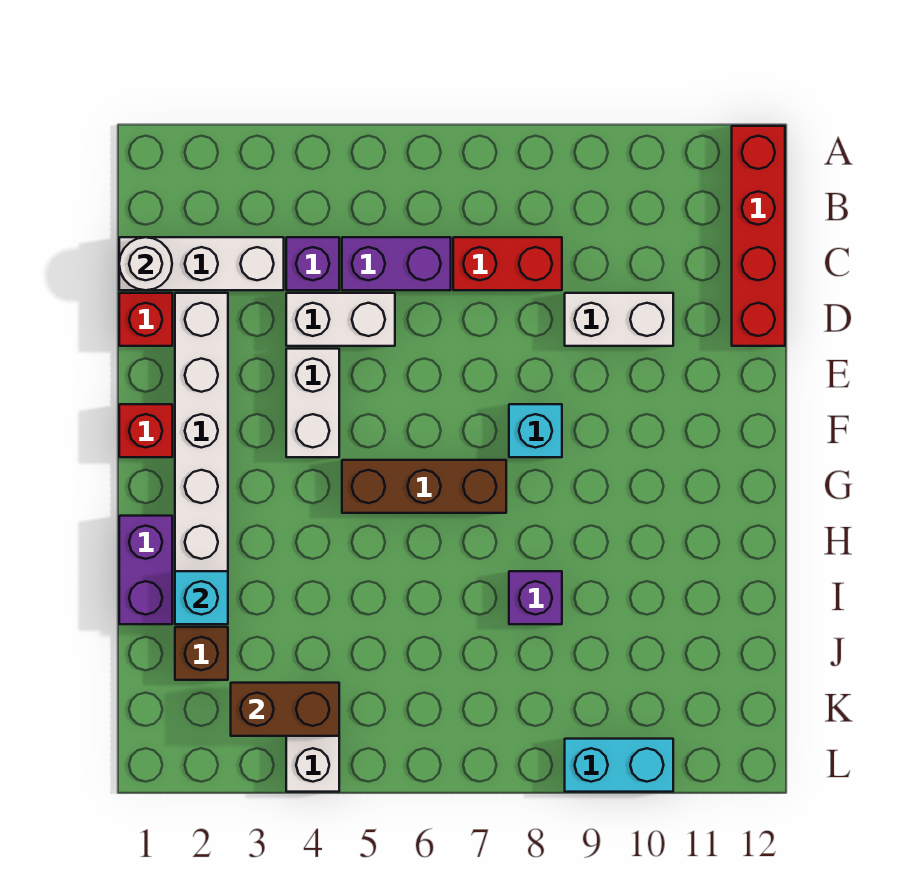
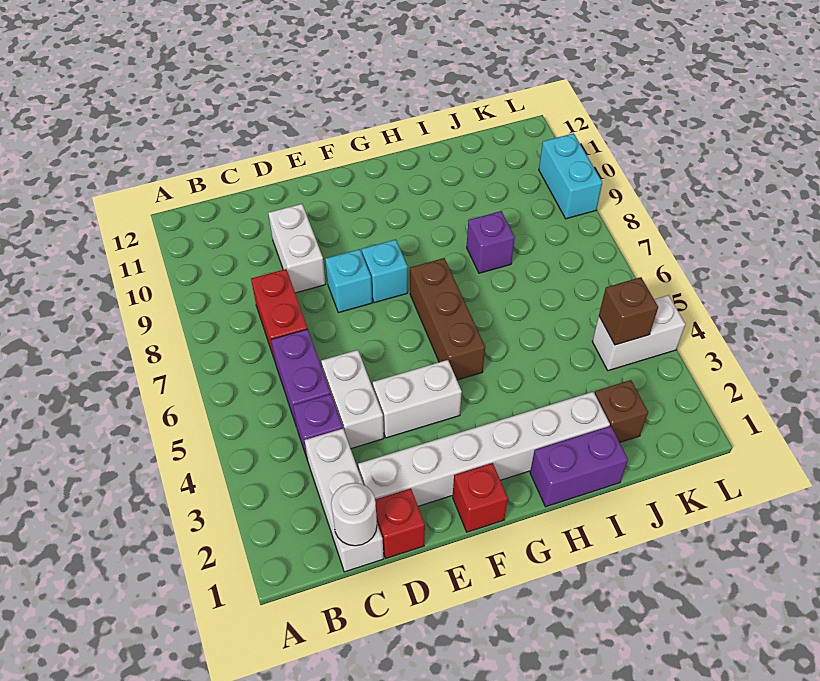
red 1x4 brick [732,126,785,346] -> none
cyan 1x1 brick [175,571,228,624] -> cyan 1x1 brick moved to [325,249,372,313]
brown 1x2 brick [231,683,339,736] -> brown 1x1 brick [599,277,658,345]

